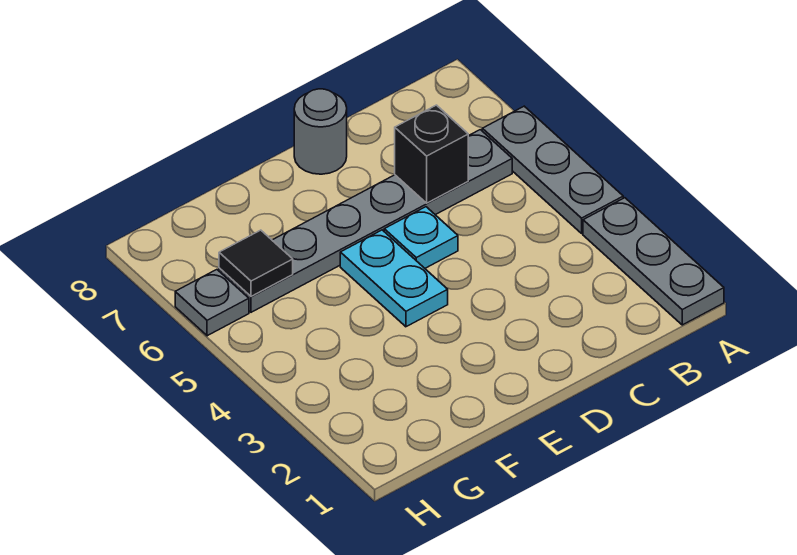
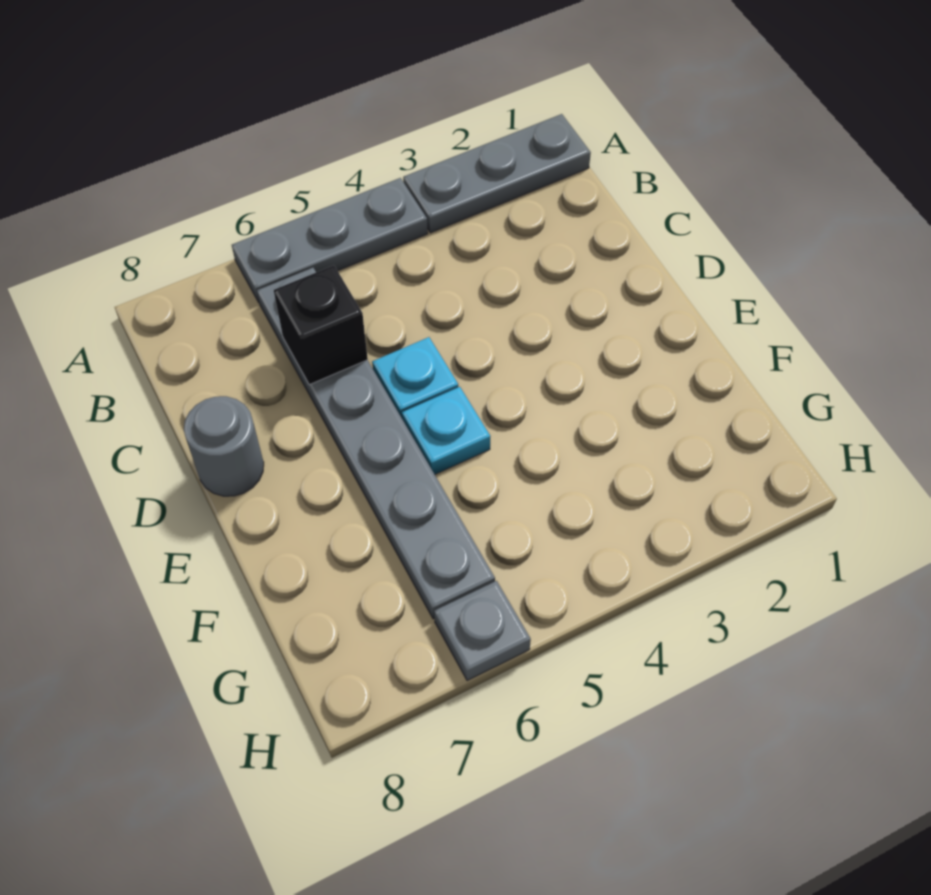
cyan 1x2 plate [340,230,448,327] -> cyan 1x1 plate [402,387,490,474]
black 1x1 tile [219,230,293,296] -> none

